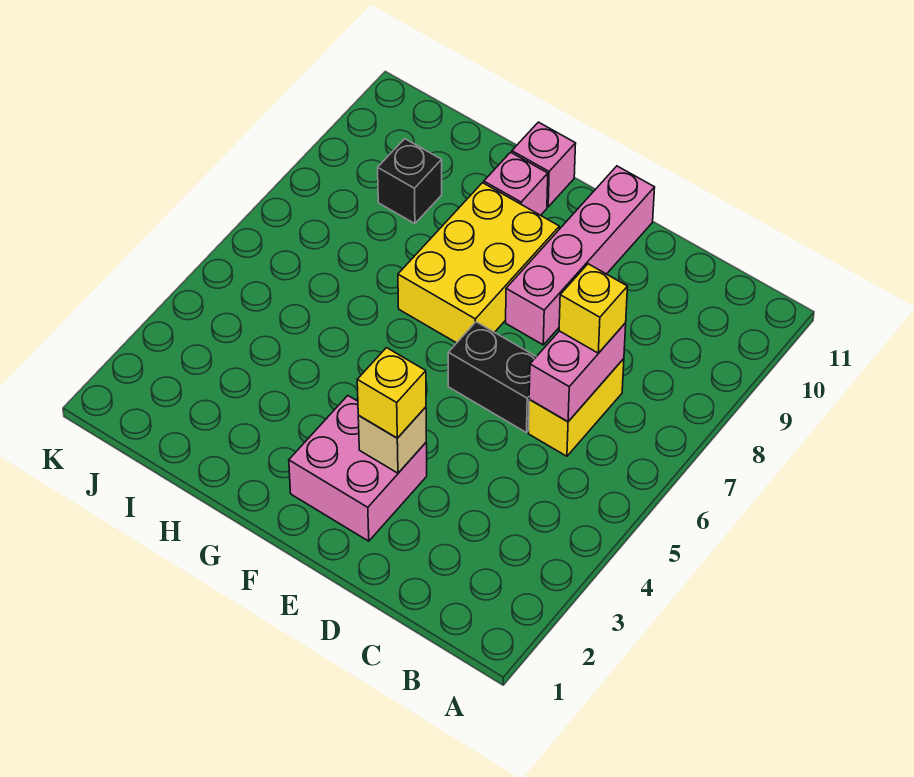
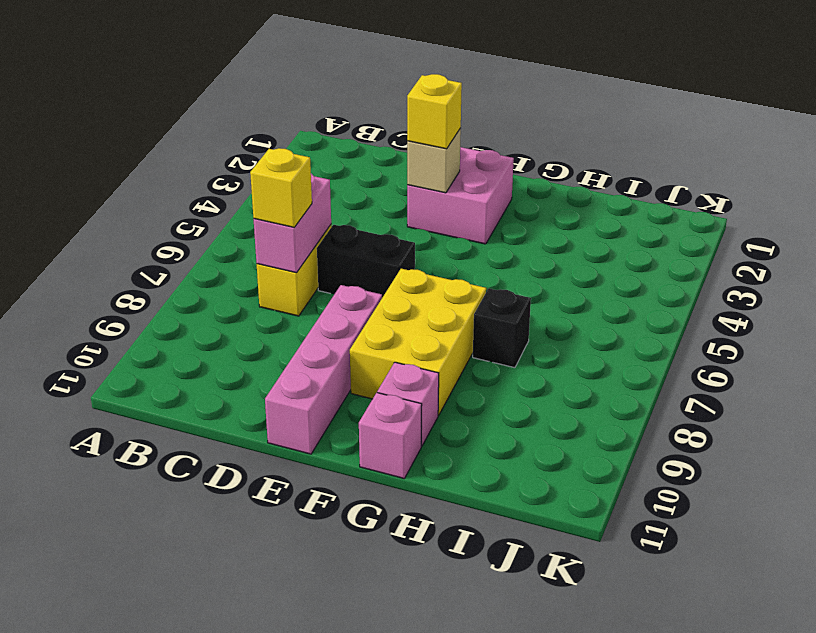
black 1x1 brick [378,139,442,224] -> black 1x1 brick moved to [473,288,531,368]

